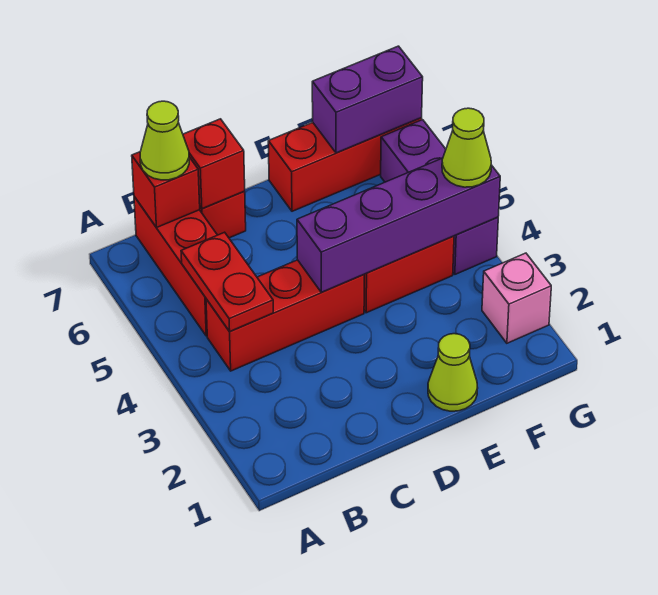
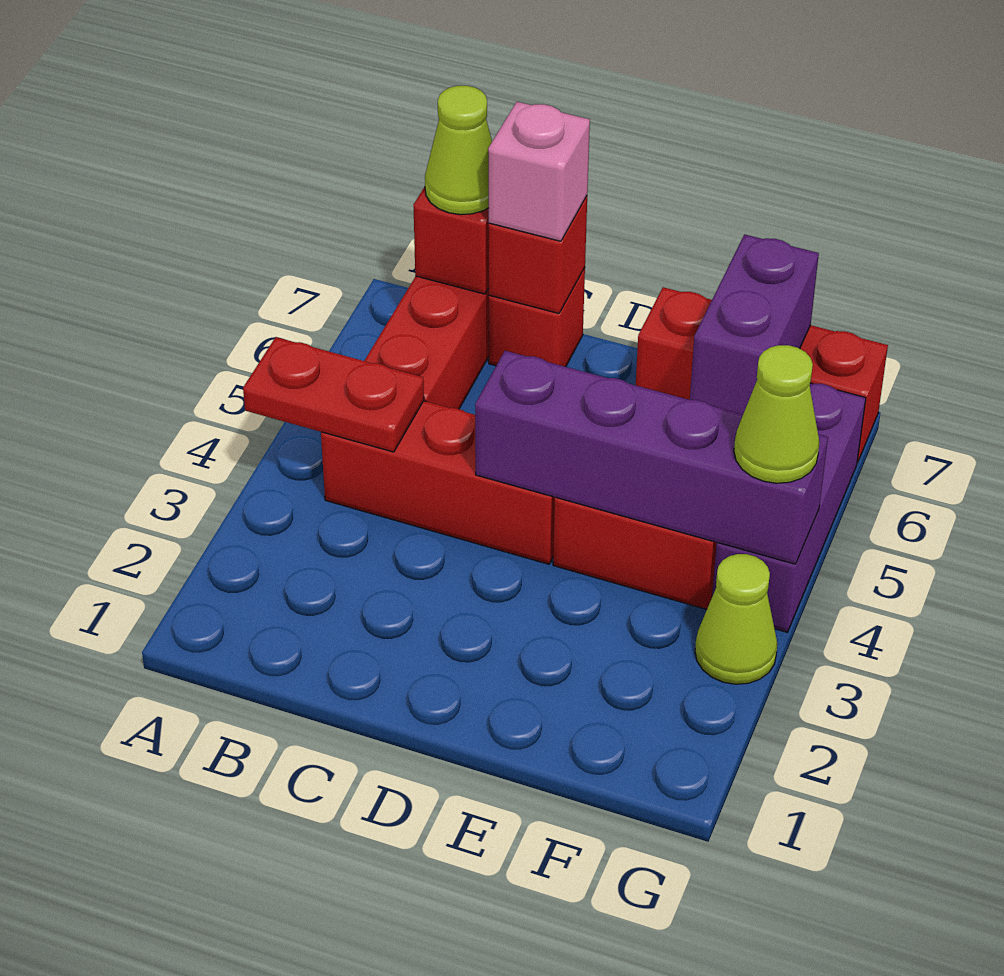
red 1x2 plate [181,232,273,331] -> red 1x2 plate turned to [243,337,424,452]
lime 1x1 cone [428,334,478,411] -> lime 1x1 cone moved to [695,554,778,684]
purple 1x2 brick [312,46,423,153] -> purple 1x2 brick turned to [690,234,819,414]
pink 1x1 brick [482,253,551,343] -> pink 1x1 brick moved to [488,102,590,241]

